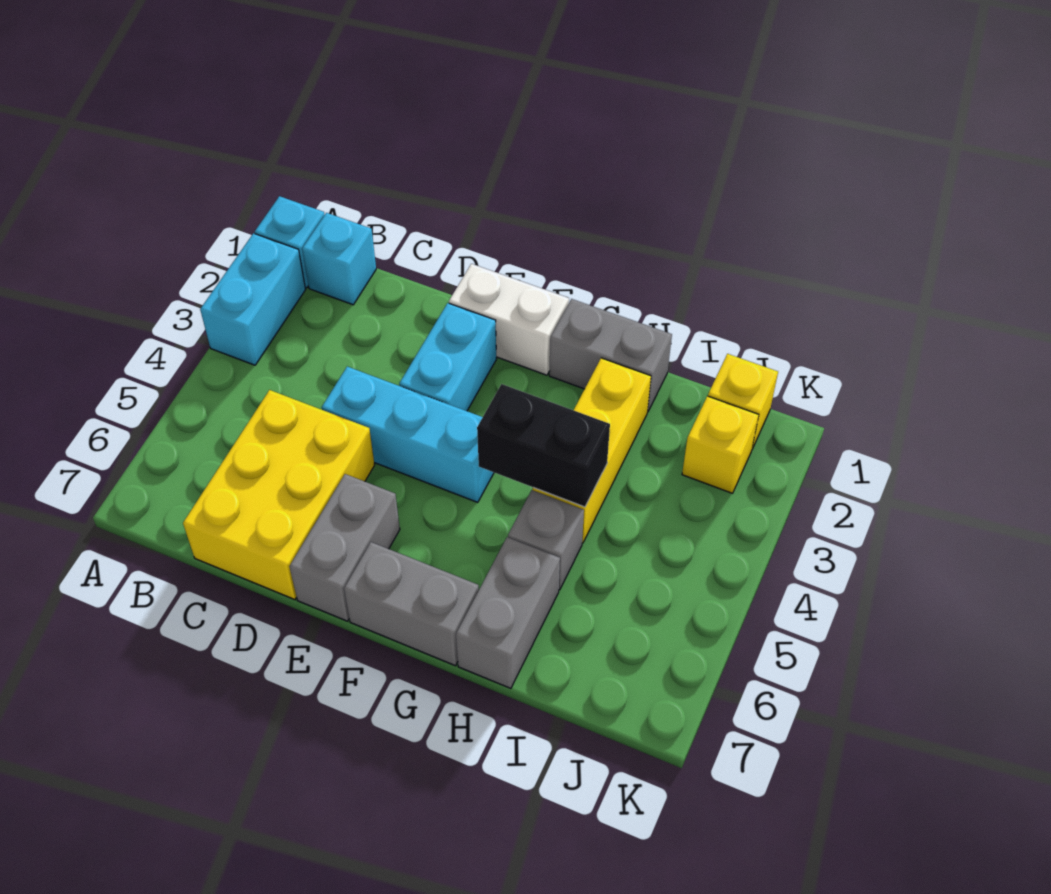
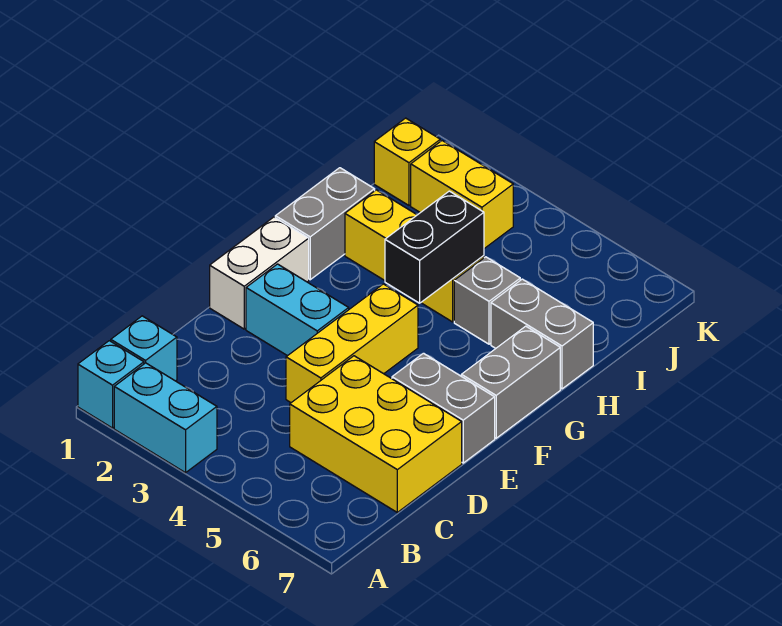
cyan 1x3 brick [322,367,494,502] -> yellow 1x3 brick [286,284,418,403]
yellow 1x1 brick [682,396,759,493] -> yellow 1x2 brick [411,141,513,249]

